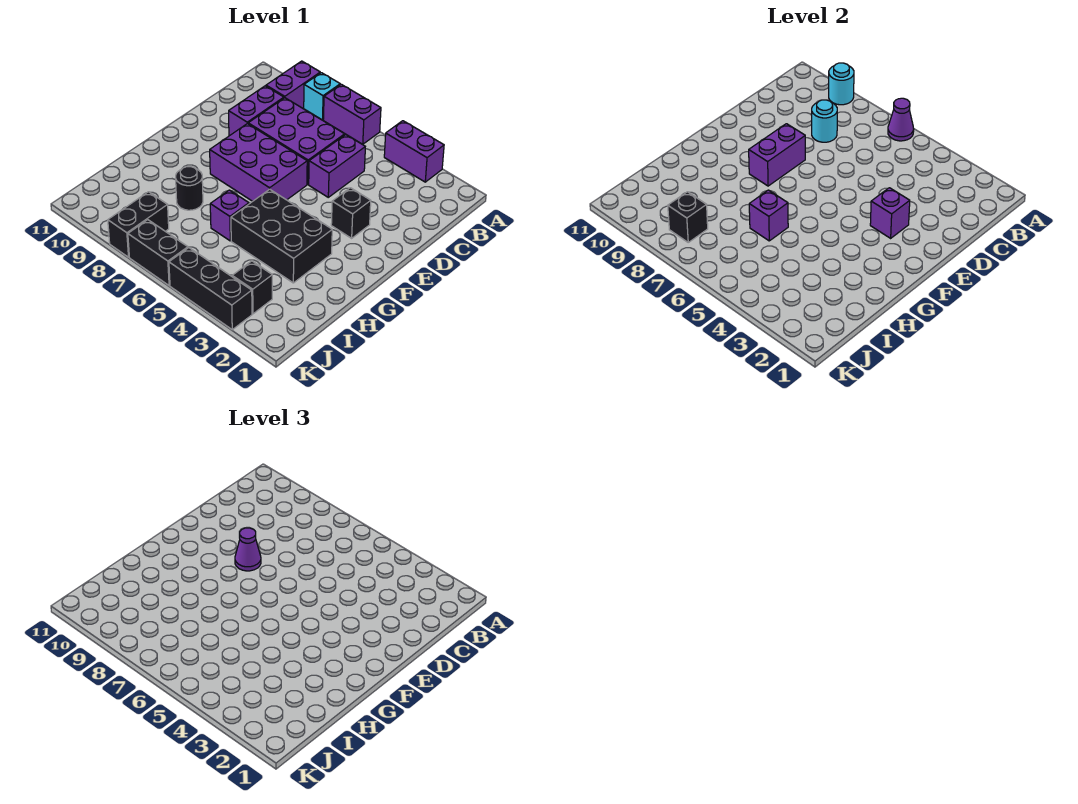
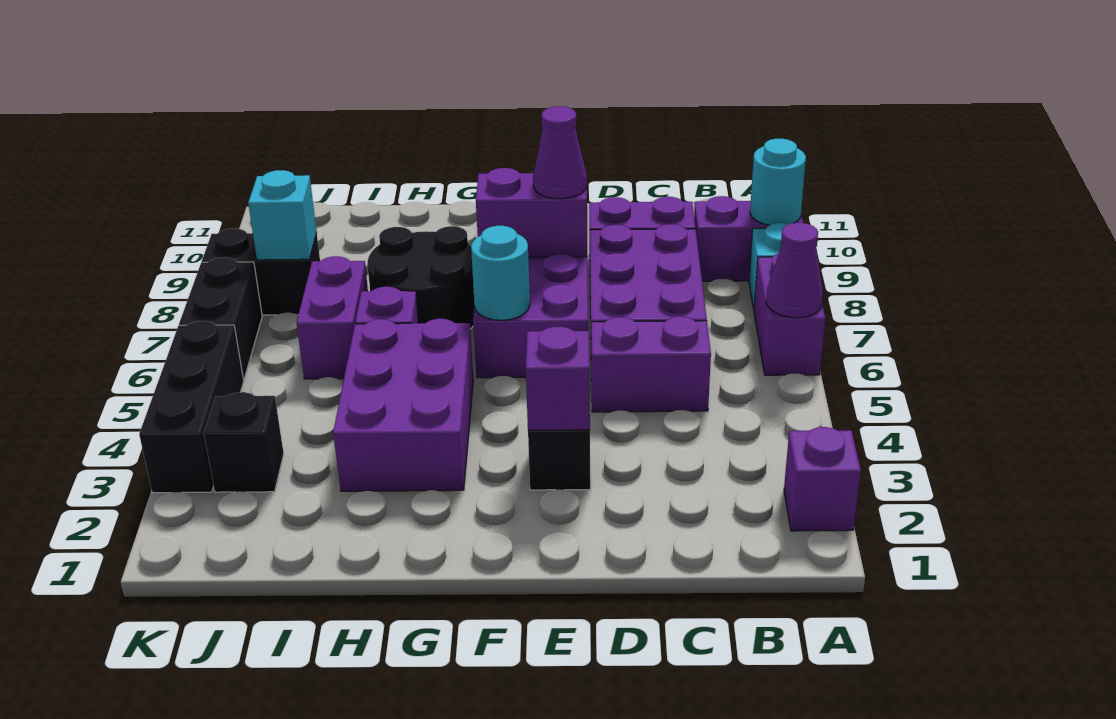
purple 1x2 brick [384,121,444,182] -> purple 1x2 brick moved to [296,256,368,379]
cyan 1x1 round brick [812,100,837,142] -> cyan 1x1 round brick moved to [471,226,530,320]
black 2x3 brick [231,189,332,283] -> purple 2x3 brick [333,319,473,491]
purple 1x1 brick [749,190,788,241] -> purple 1x1 brick moved to [784,427,861,531]
black 1x1 round brick [176,167,203,210] -> black 2x2 round brick [367,226,475,329]
black 1x1 brick [668,192,708,242] -> cyan 1x1 brick [248,170,317,260]

